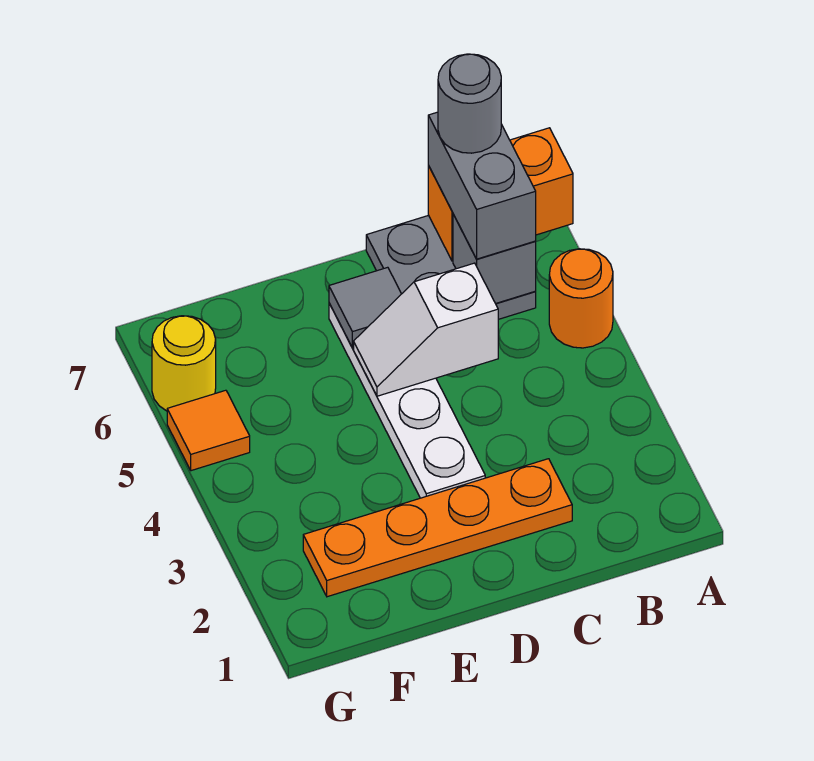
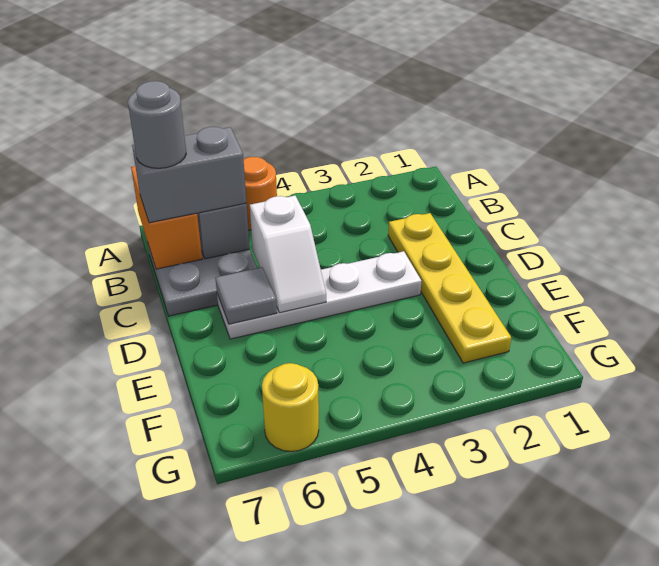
orange 1x4 plate [303,459,572,597] -> yellow 1x4 plate [388,213,511,363]
orange 1x1 tile [167,390,250,471] -> none

